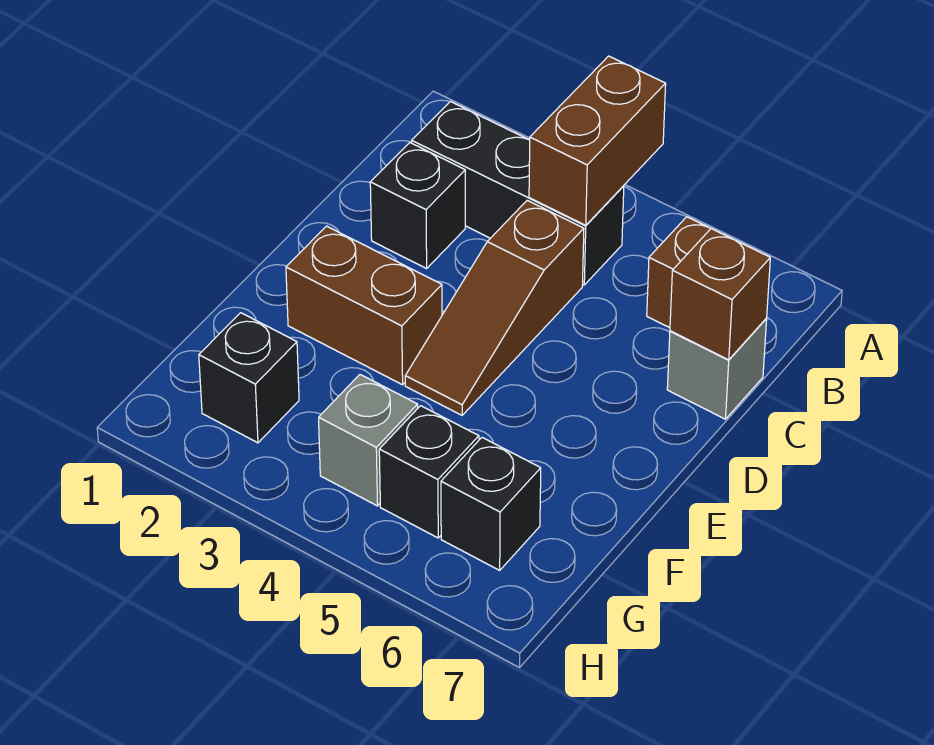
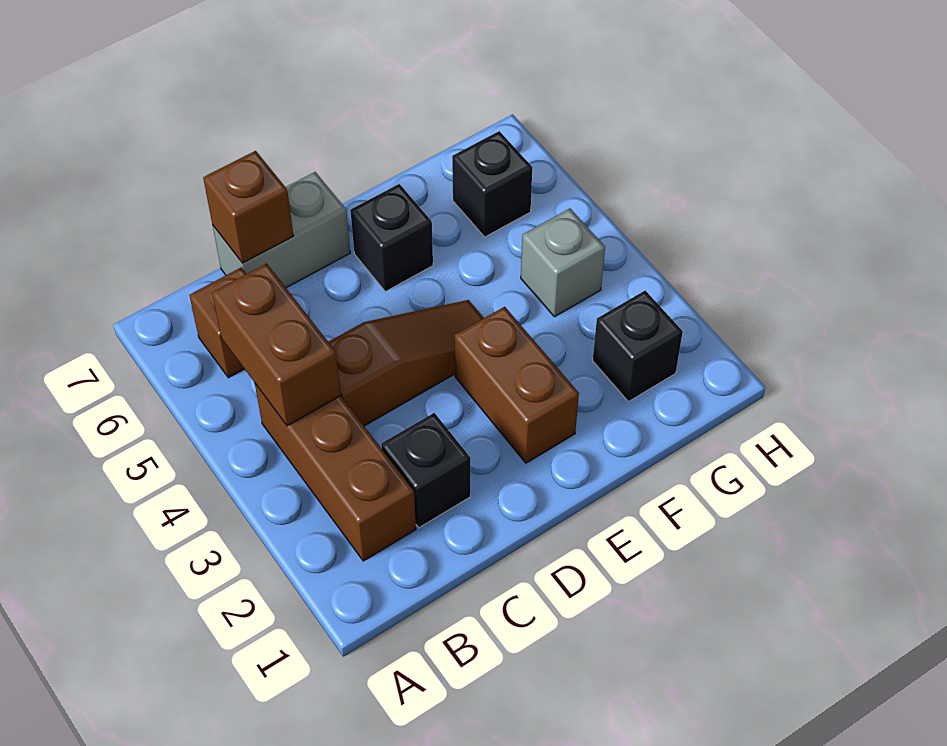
brown 1x2 brick [529,56,666,225] -> brown 1x2 brick turned to [212,263,341,426]
black 1x3 brick [412,102,624,285] -> brown 1x3 brick [255,384,416,561]
grey 1x1 brick [667,319,767,419] -> grey 1x2 brick [213,172,350,288]
black 1x1 brick [379,406,479,538] -> black 1x1 brick moved to [350,184,433,292]

